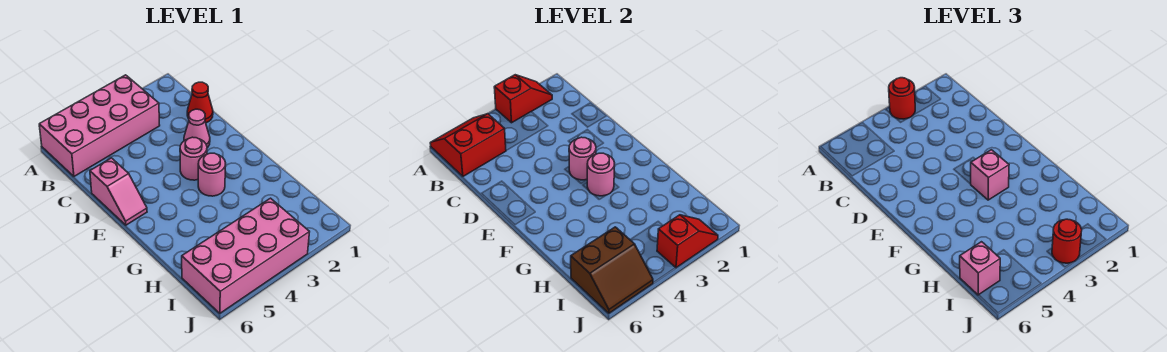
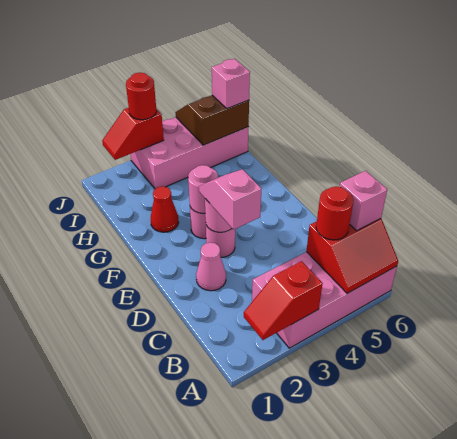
red 1x1 round brick [889,78,915,119] -> red 1x1 round brick moved to [316,186,354,240]
red 1x1 cone [187,82,213,123] -> red 1x1 cone moved to [151,186,179,232]
pink 1x2 slope [90,158,147,225] -> pink 1x2 slope moved to [199,169,261,229]
pink 1x1 brick [970,150,1009,200] -> pink 1x1 brick moved to [340,171,387,231]

